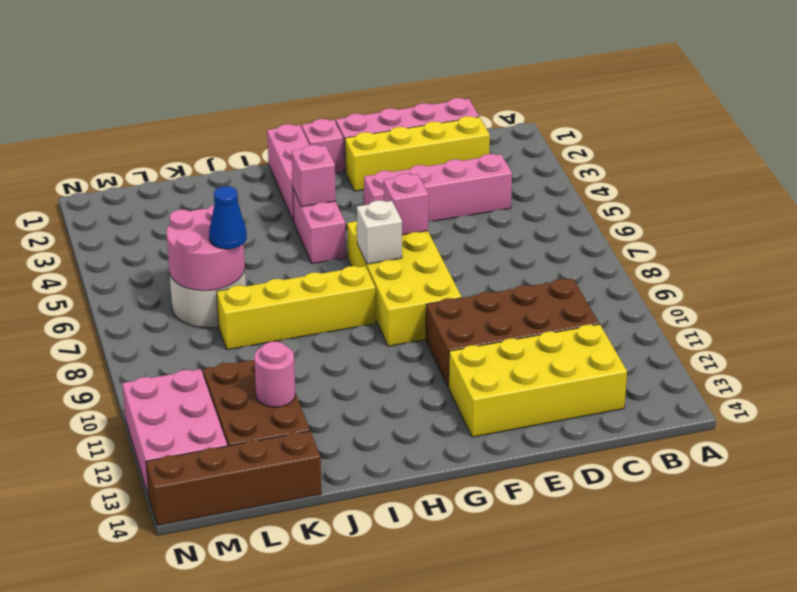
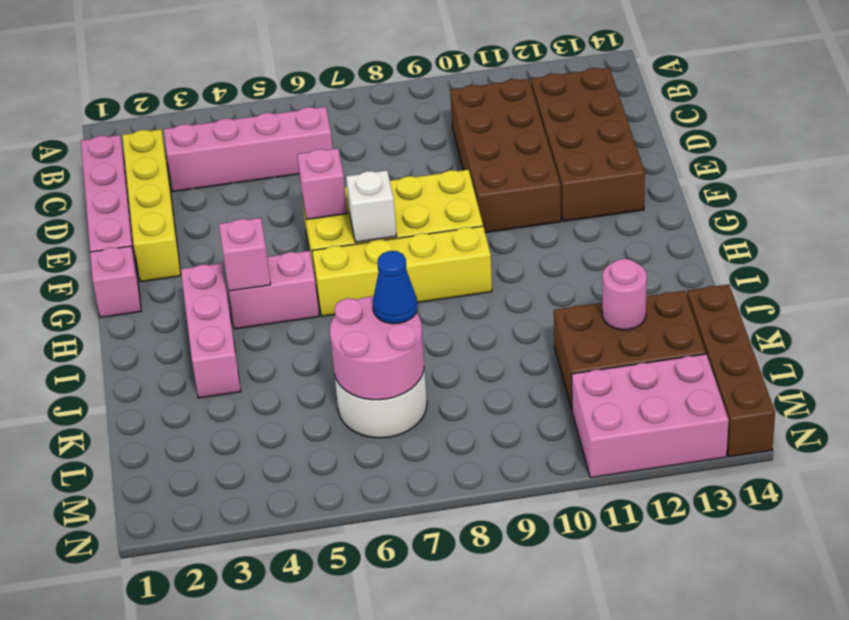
pink 1x4 brick [364,154,512,221] -> pink 1x4 brick turned to [164,107,333,192]
yellow 2x4 brick [449,324,627,437] -> brown 2x4 brick [531,68,645,222]
pink 1x3 brick [267,124,309,222] -> pink 1x3 brick turned to [181,263,241,398]
yellow 1x4 brick [217,266,376,350] -> yellow 1x4 brick turned to [312,226,492,316]

